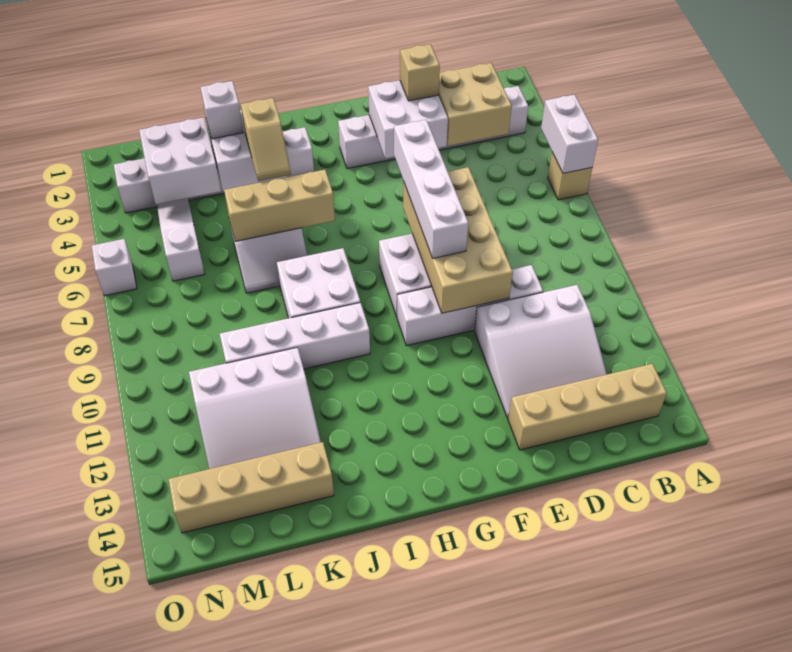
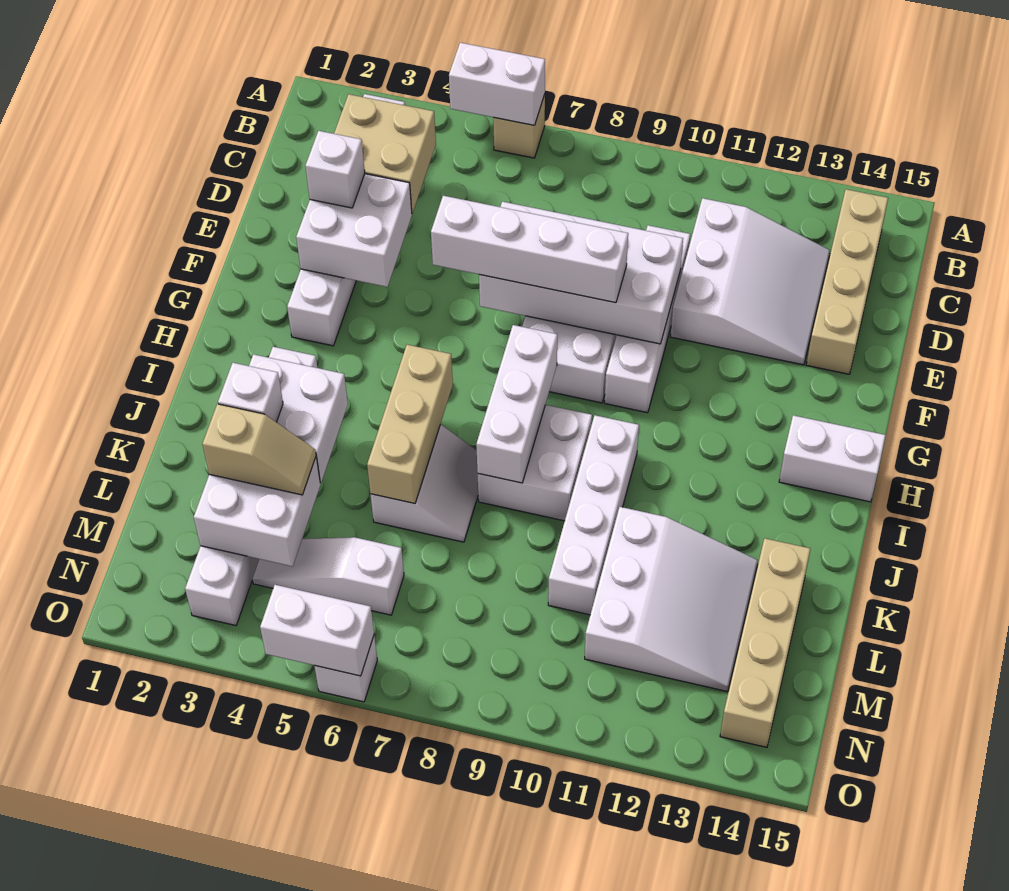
tan 1x1 brick [400,44,440,101] -> white 1x1 brick [305,131,365,208]
tan 2x4 brick [403,167,513,313] -> white 2x4 brick [479,202,683,344]
none -> white 1x3 brick [476,325,557,483]
none -> white 1x2 brick [779,415,886,502]
tan 1x2 slope [241,98,291,181] -> tan 1x2 slope moved to [202,404,316,495]
none -> white 1x2 brick [260,585,374,676]

